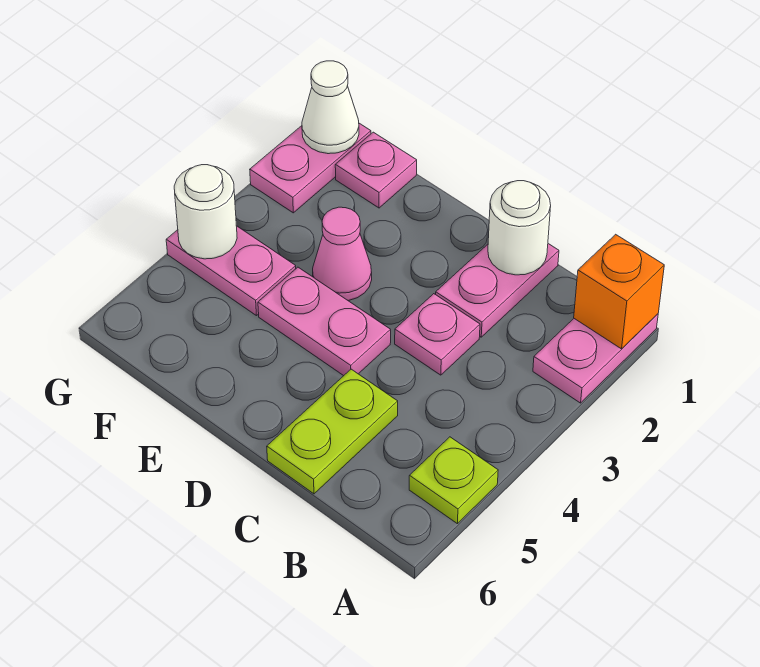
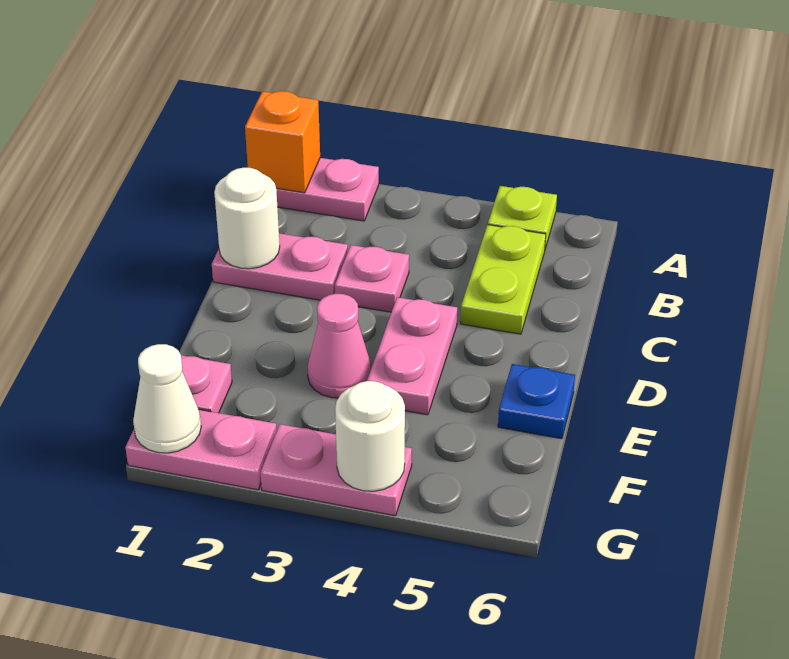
lime 1x2 plate [267,369,398,494] -> lime 1x2 plate turned to [461,225,546,334]
none -> blue 1x1 plate [498,364,575,439]
pink 1x2 plate [166,226,296,316] -> pink 1x2 plate turned to [260,424,412,516]

